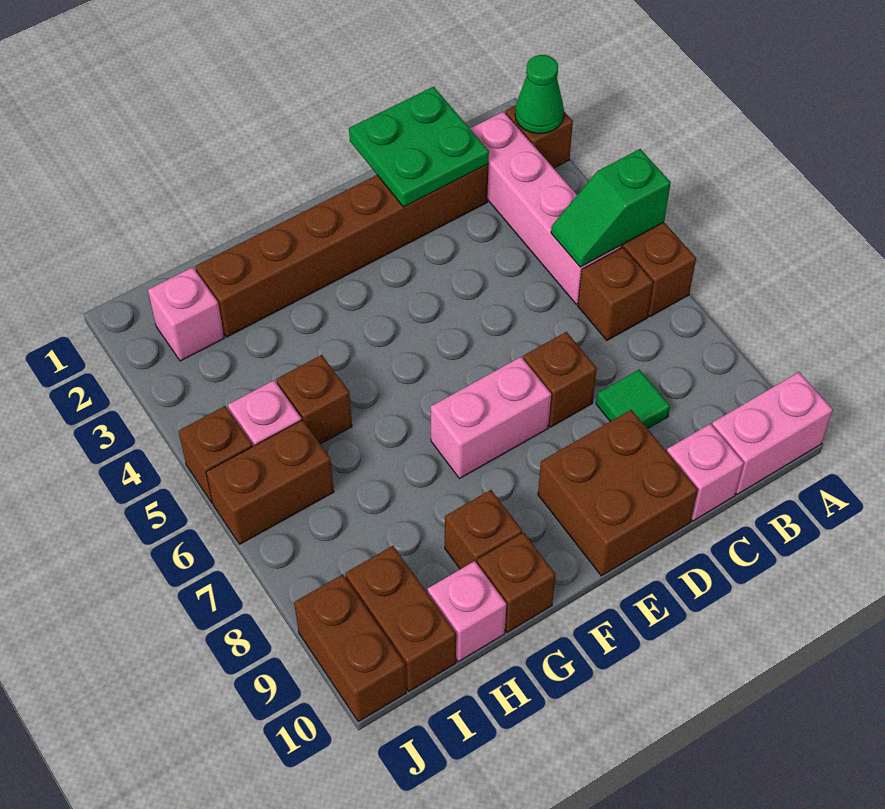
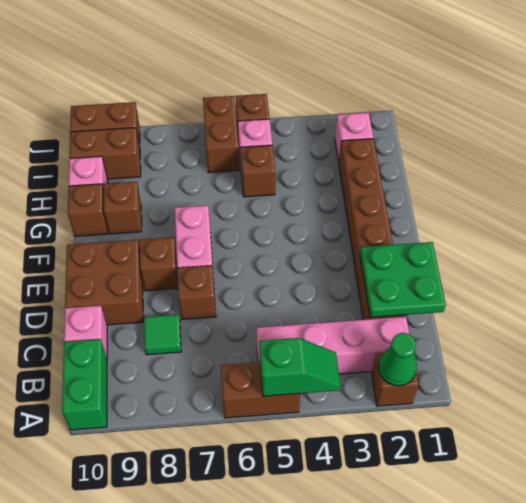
green 1x2 slope [551,149,671,267] -> green 1x2 slope turned to [259,338,341,396]
pink 1x2 brick [712,372,833,494] -> green 1x2 brick [62,339,107,430]
brown 1x1 brick [578,247,653,340] -> brown 1x1 brick moved to [140,237,178,291]

